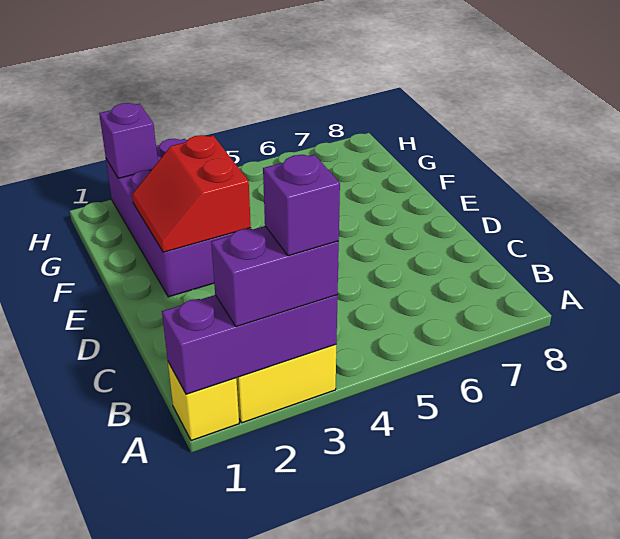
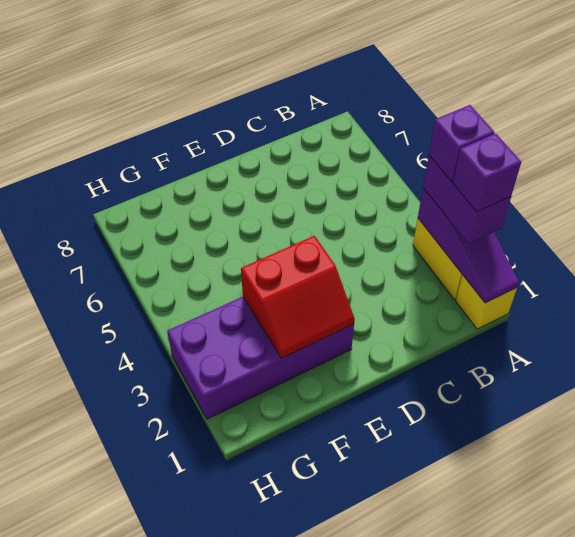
purple 1x3 brick [162,295,338,394] -> purple 1x3 slope [418,188,519,303]
purple 1x1 brick [99,103,158,178] -> purple 1x1 brick moved to [453,133,521,212]

